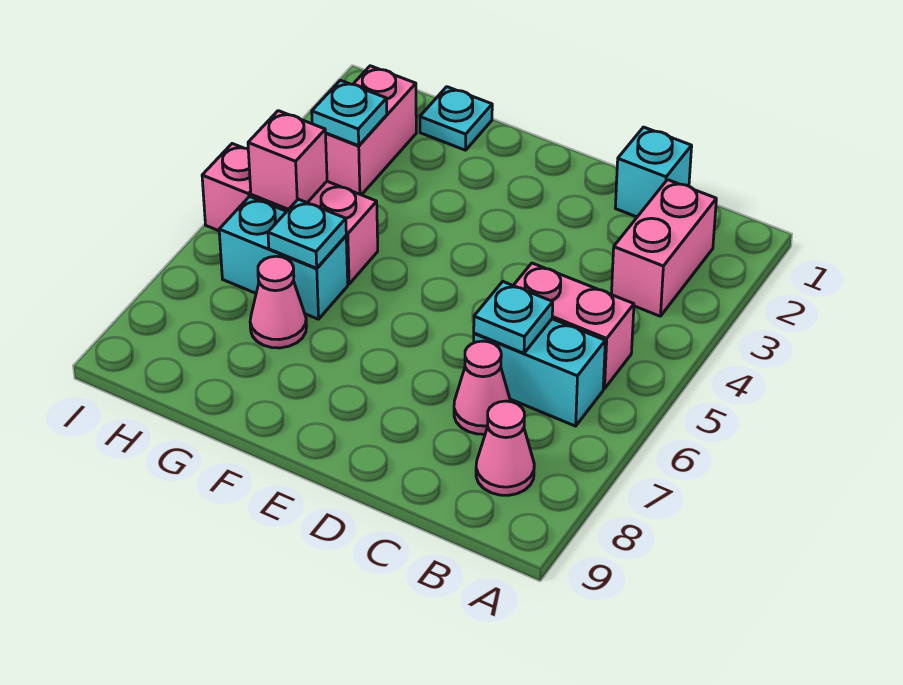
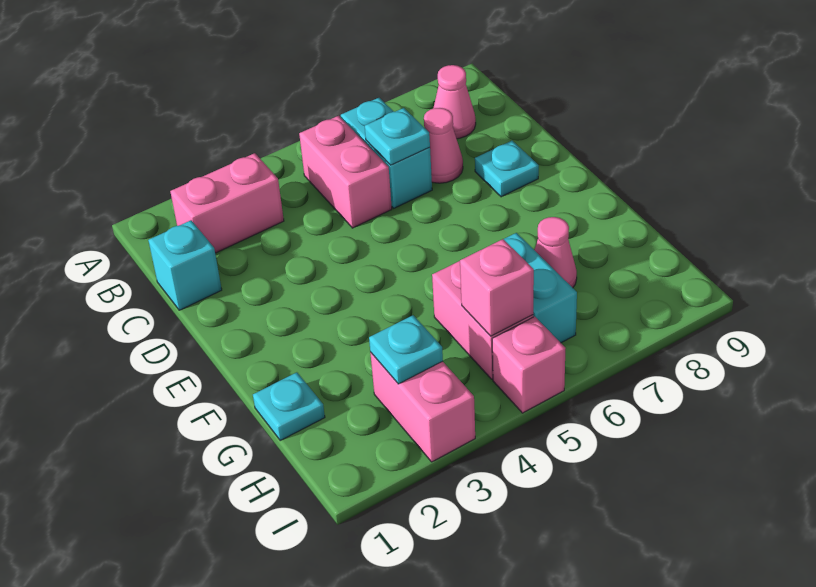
cyan 1x1 plate [268,199,346,268] -> cyan 1x1 plate moved to [475,141,539,197]
pink 1x2 brick [326,66,416,195] -> pink 1x2 brick turned to [370,352,475,462]

